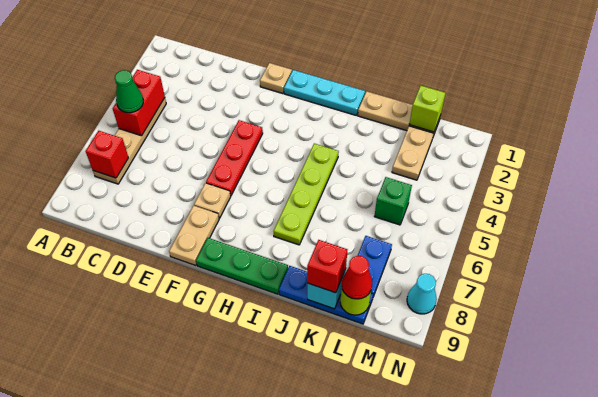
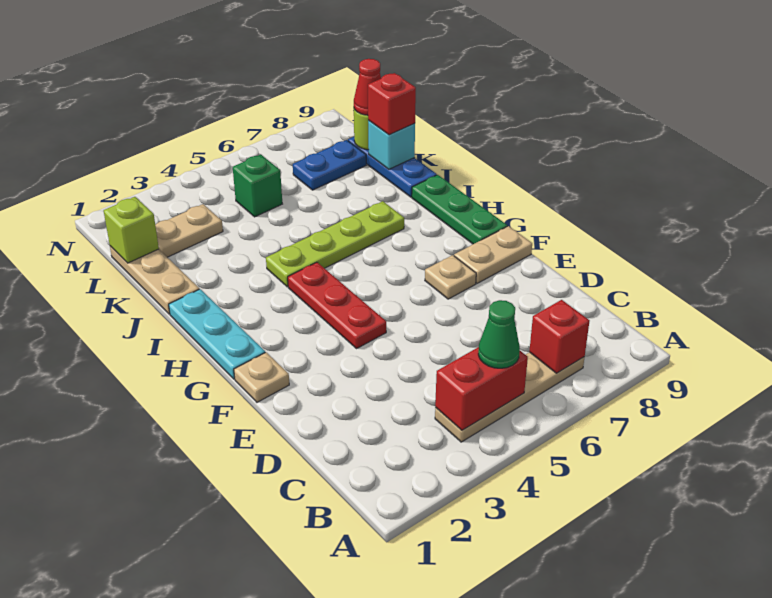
red 1x3 plate [206,120,263,196] -> red 1x3 plate turned to [288,262,386,348]
cyan 1x1 cone [407,274,437,314] -> none

